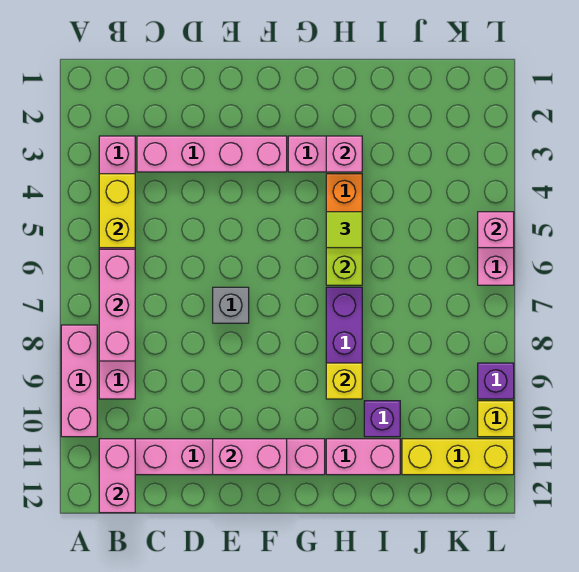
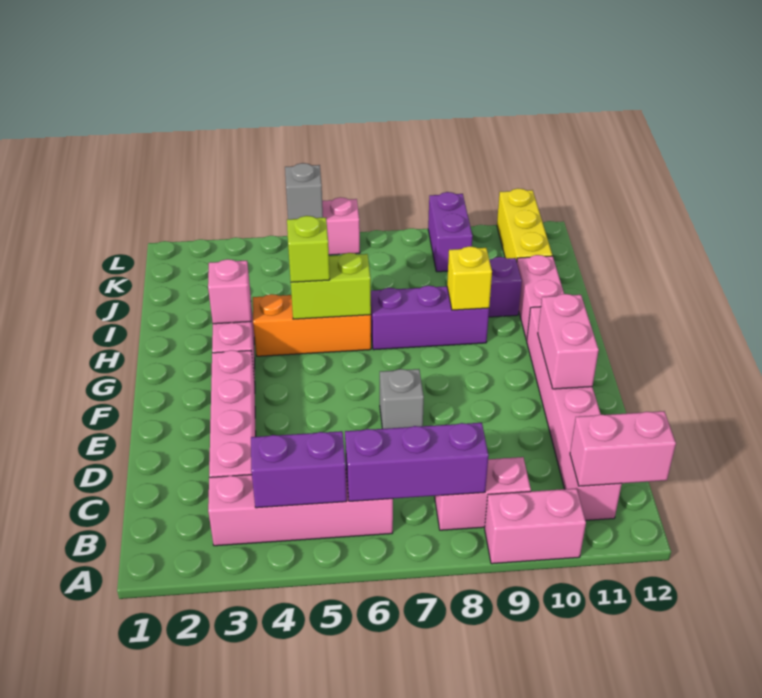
pink 1x3 brick [61,325,97,437] -> pink 1x2 brick [485,488,586,564]
yellow 1x2 brick [99,174,135,248] -> purple 1x2 brick [251,431,347,508]
pink 1x3 brick [99,249,135,361] -> purple 1x3 brick [345,423,489,501]
lime 1x1 tile [326,212,362,248] -> lime 1x1 brick [287,216,330,282]
pink 1x1 brick [478,212,514,248] -> grey 1x1 brick [285,163,323,219]
purple 1x1 brick [478,363,514,399] -> purple 1x2 brick [428,192,473,272]
yellow 1x1 brick [478,401,514,437] -> none

